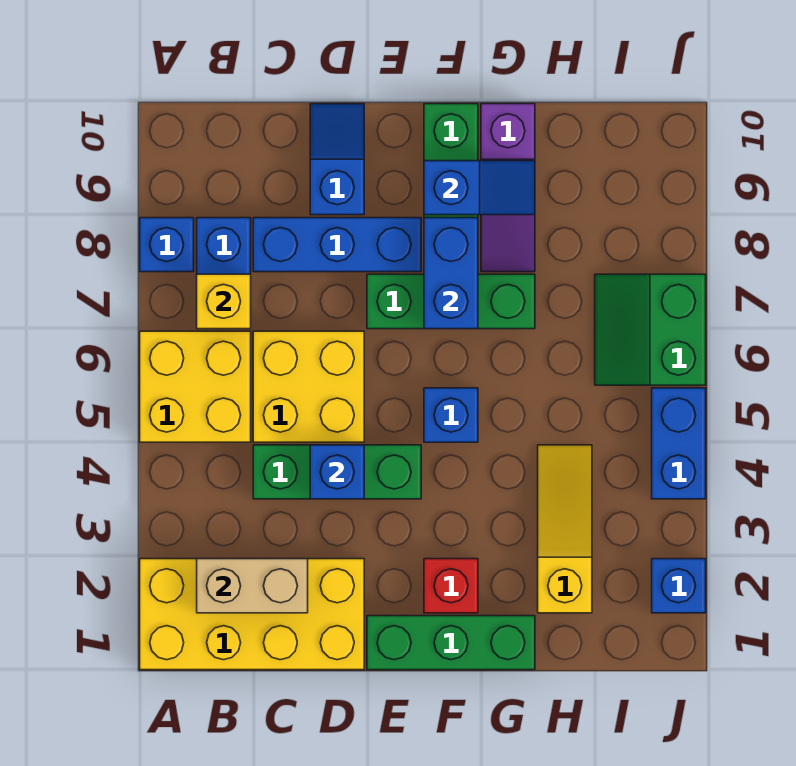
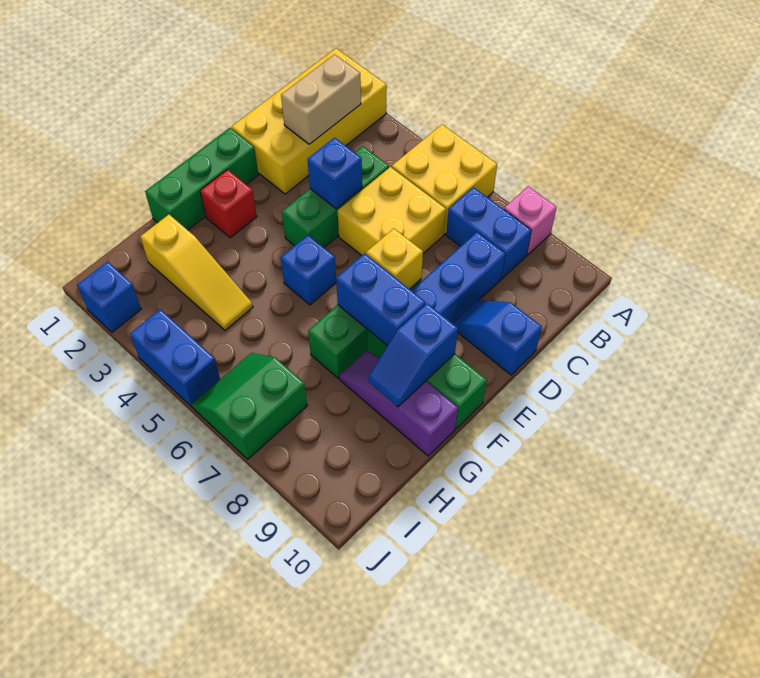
blue 1x1 brick [140,218,194,272] -> pink 1x1 brick [504,186,557,255]
yellow 1x1 brick [197,274,251,329] -> yellow 1x1 brick moved to [366,228,423,289]
blue 1x2 slope [310,104,364,215] -> blue 1x2 slope turned to [453,300,542,375]
green 2x2 slope [595,274,706,385] -> green 2x2 slope turned to [192,353,307,459]

